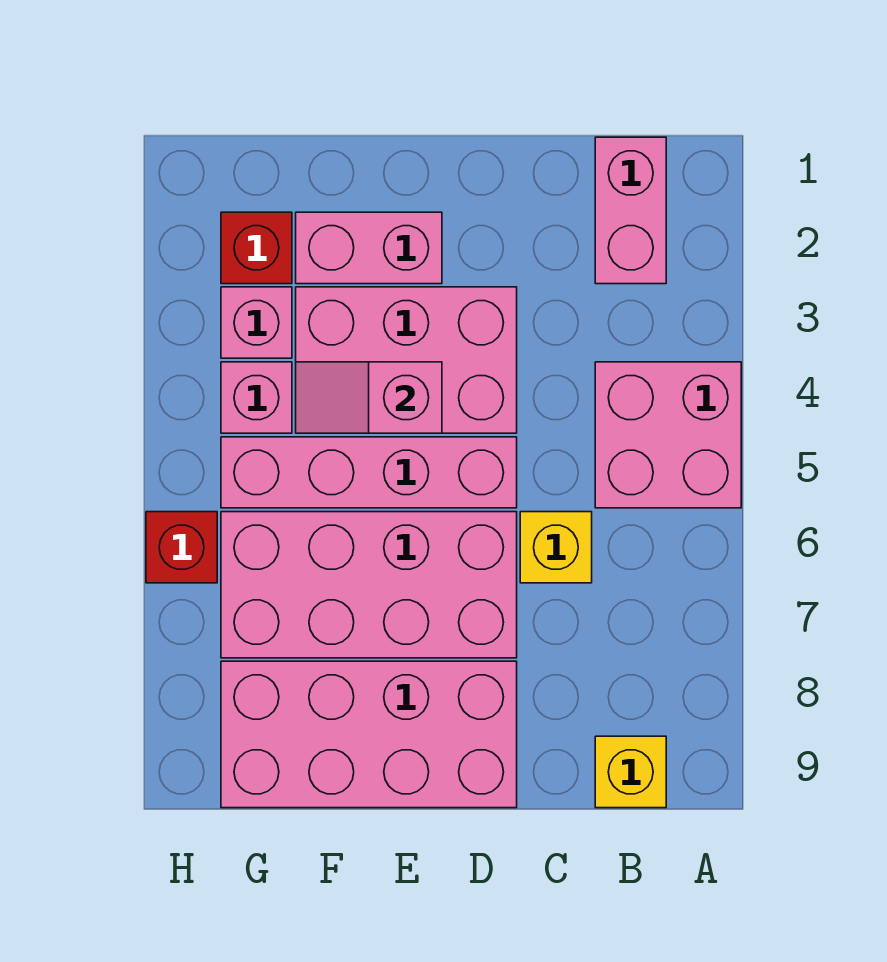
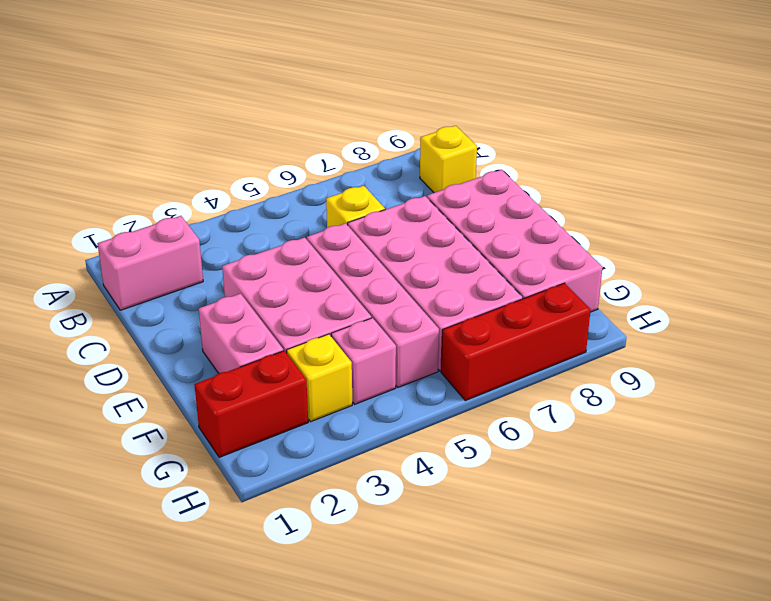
pink 2x2 brick [595,362,741,508] -> none
pink 1x2 slope [296,362,442,433] -> none
red 1x1 brick [221,212,292,284] -> red 1x2 brick [194,351,308,457]
pink 1x1 brick [221,287,292,358] -> yellow 1x1 brick [287,334,352,422]
red 1x1 brick [146,512,217,583] -> red 1x3 brick [441,283,591,401]

